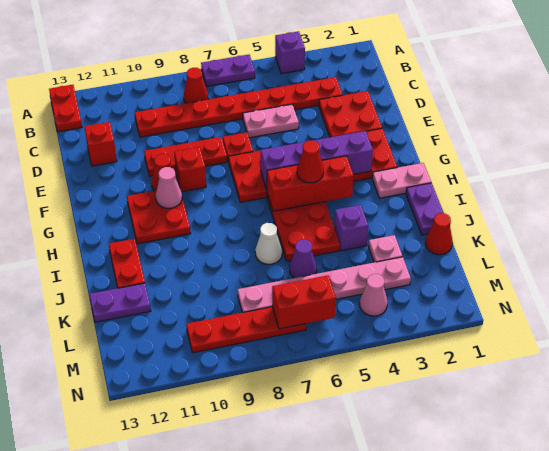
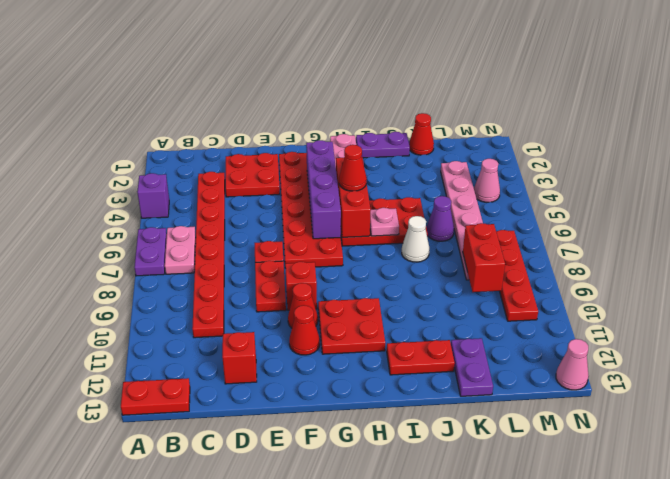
red 1x1 cone [184,68,208,103] -> red 1x1 cone moved to [289,305,320,355]
pink 1x2 plate [243,104,299,138] -> pink 1x2 plate moved to [165,226,196,274]
red 1x3 plate [144,137,227,176] -> red 1x2 plate [255,261,286,312]
pink 1x1 cone [156,167,182,208] -> pink 1x1 cone moved to [556,339,589,390]
purple 1x1 brick [334,205,368,251] -> none
pink 1x1 plate [368,235,402,262] -> pink 1x1 plate moved to [370,208,399,236]
red 1x2 brick [272,275,336,329] -> red 1x2 brick moved to [463,223,505,292]

